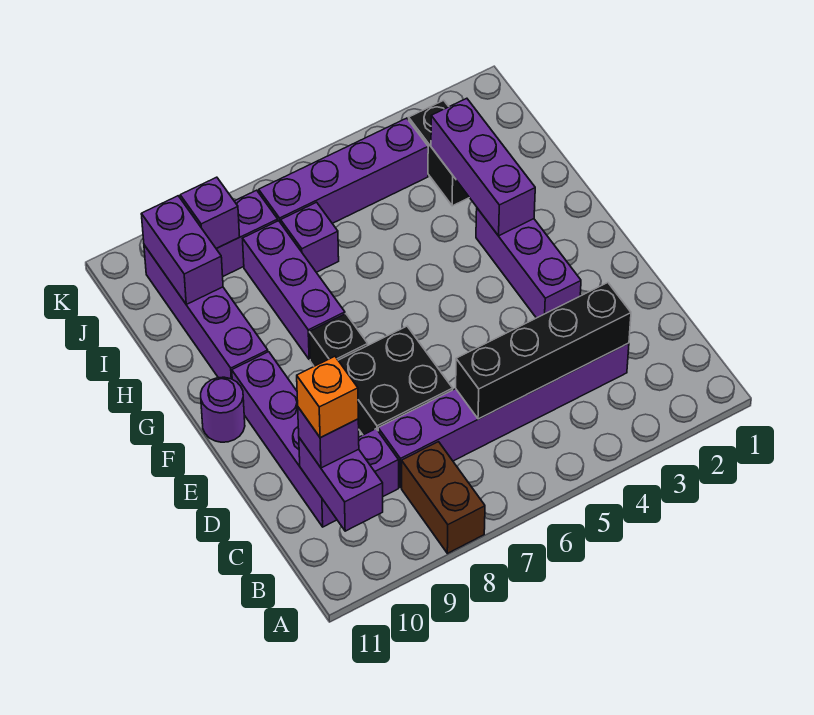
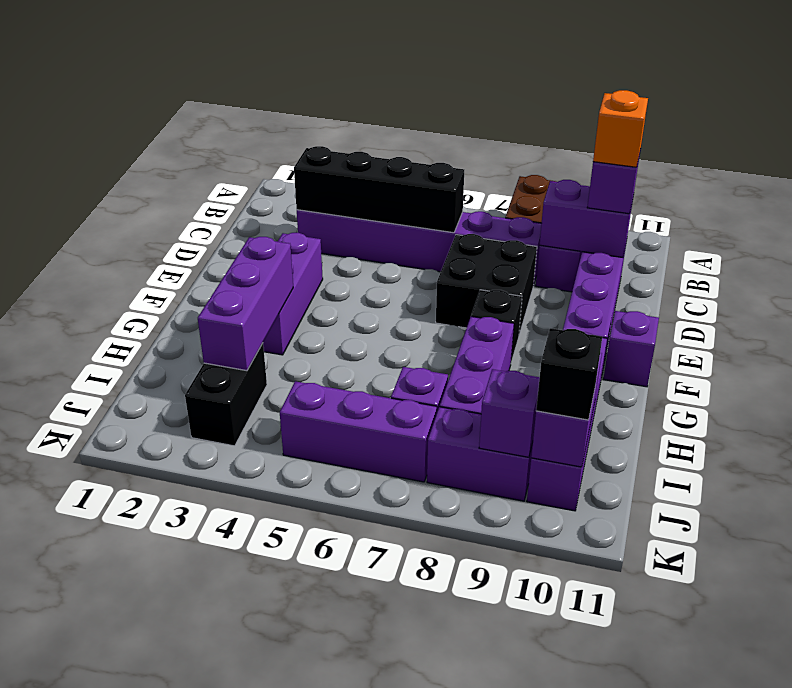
purple 1x2 brick [299,438,383,531] -> purple 1x2 brick turned to [540,180,633,257]
purple 1x1 round brick [201,377,245,442] -> purple 1x1 brick [604,311,659,387]
purple 1x4 brick [259,118,428,223] -> purple 1x3 brick [280,381,437,482]
none -> black 1x1 brick [536,328,602,420]

